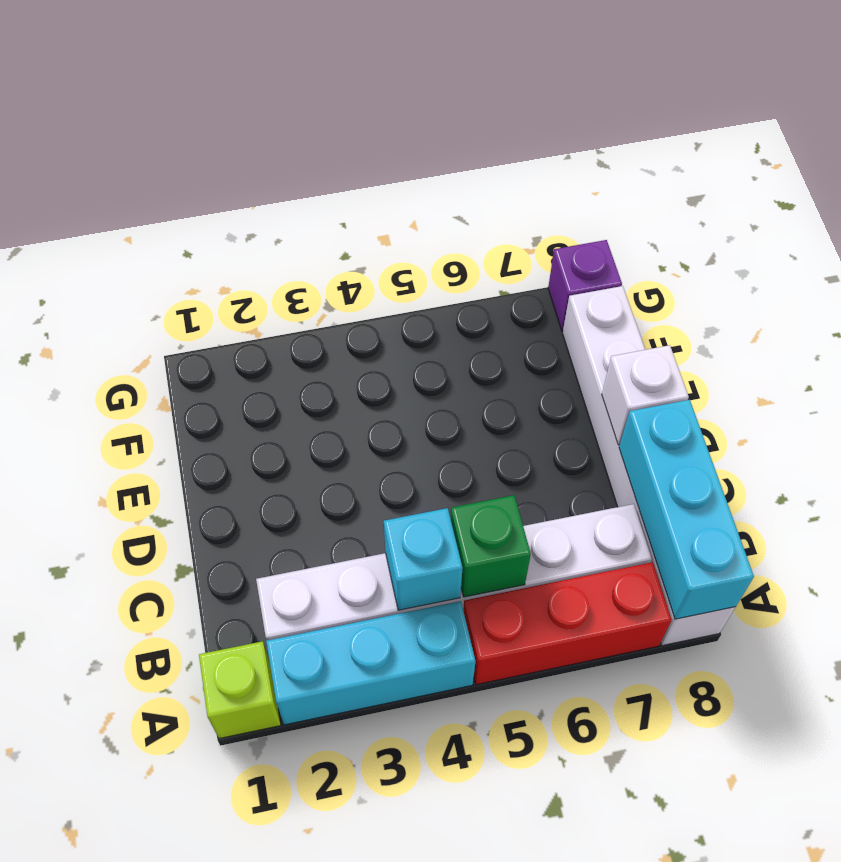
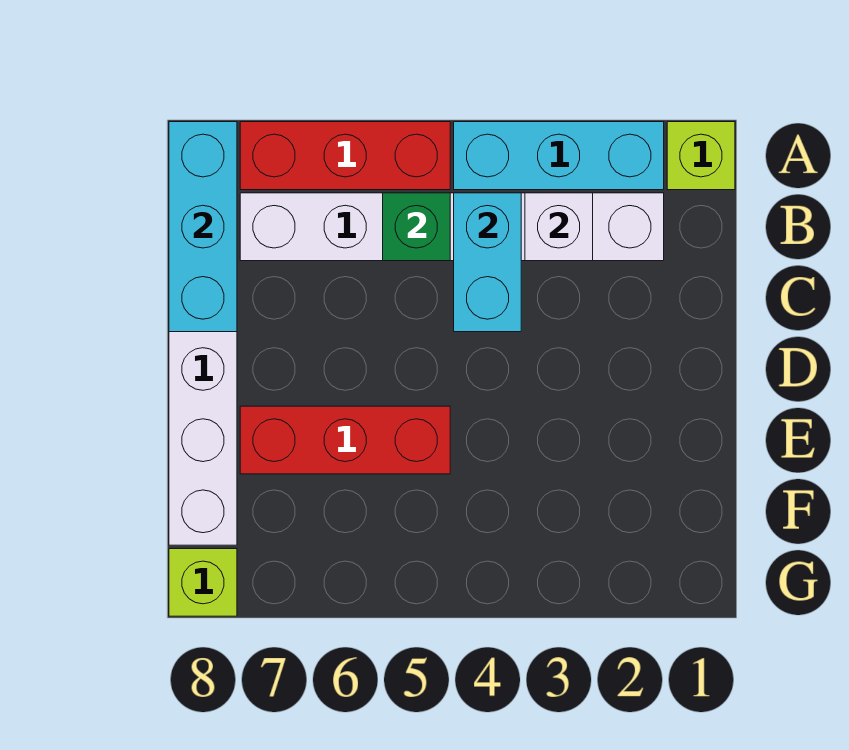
cyan 1x1 brick [384,508,463,610] -> cyan 1x2 brick [454,193,521,332]
white 1x1 brick [602,345,689,445] -> white 1x1 brick moved to [525,193,593,261]
none -> red 1x3 brick [240,406,450,474]
purple 1x1 brick [548,240,622,331] -> lime 1x1 brick [169,549,237,616]

